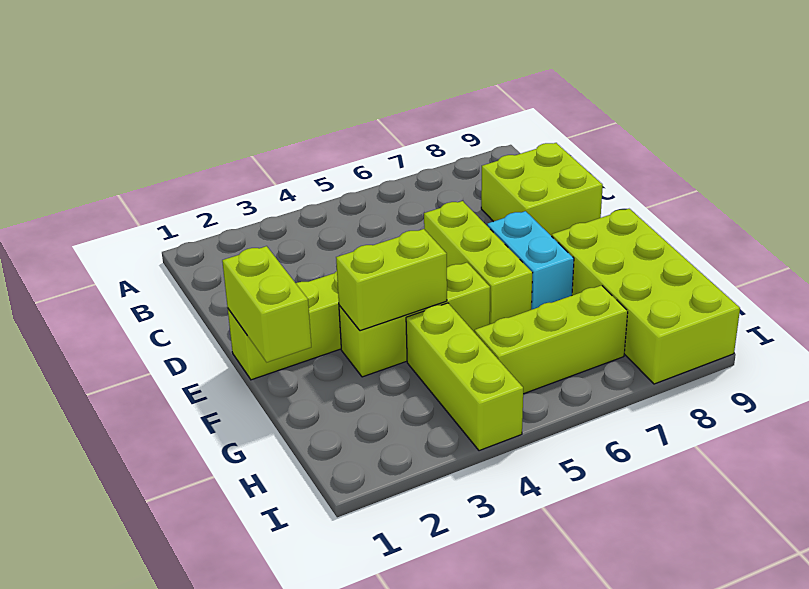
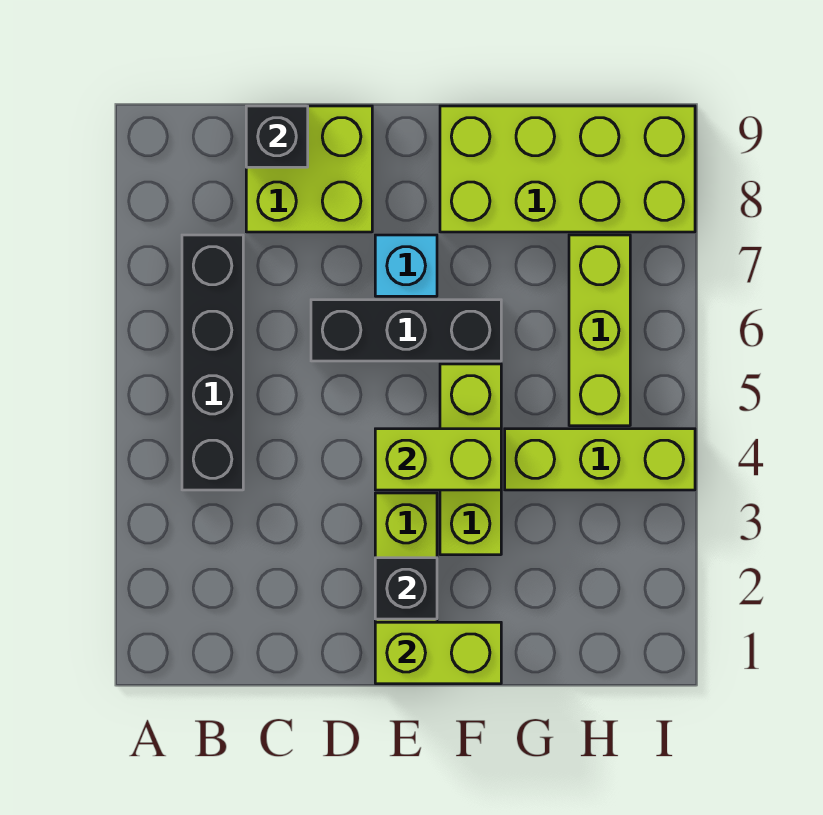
none -> black 1x4 brick [182,235,243,490]
none -> black 1x1 brick [246,106,308,167]
lime 1x3 brick [424,201,532,324] -> black 1x3 brick [311,300,501,361]
none -> black 1x1 brick [375,558,437,619]
cyan 1x2 brick [487,211,574,310] -> cyan 1x1 brick [375,235,437,296]
lime 1x2 brick [336,229,447,331] -> lime 1x2 brick turned to [375,429,501,490]

